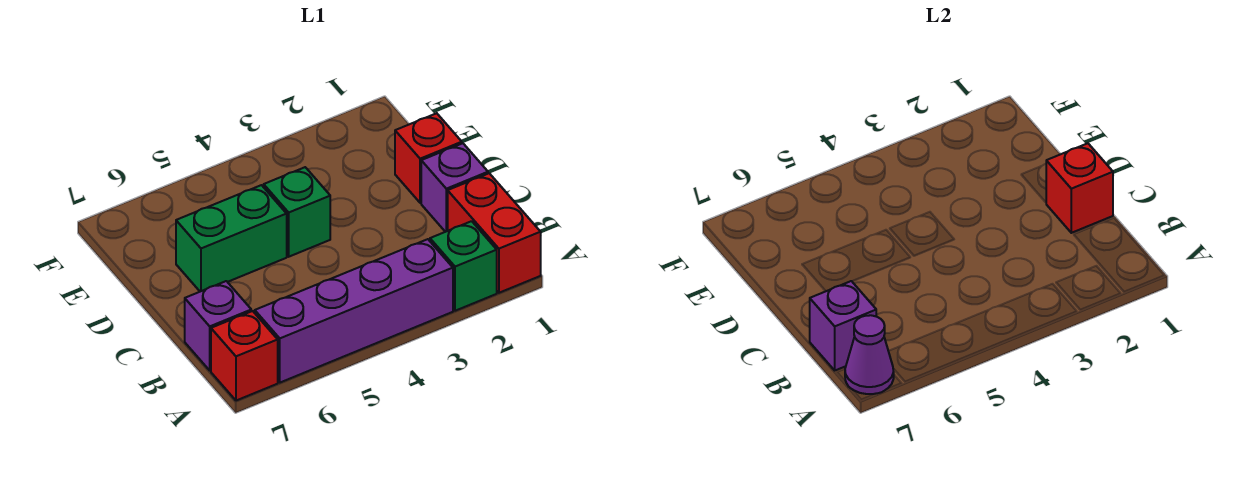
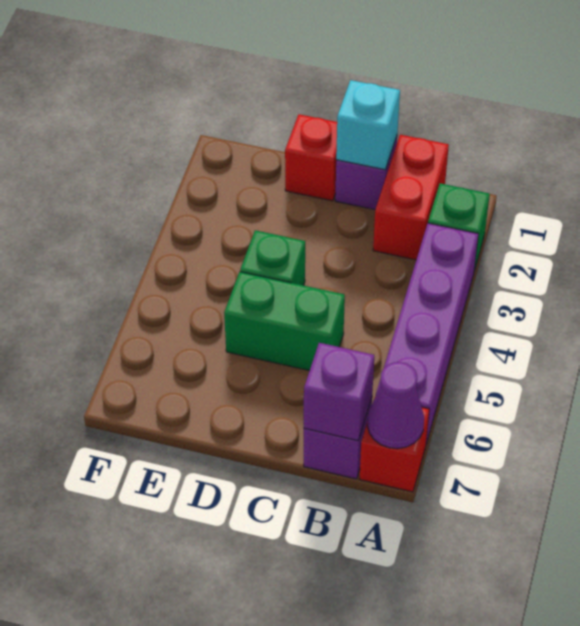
red 1x2 brick [448,173,541,293] -> red 1x2 brick turned to [373,135,449,260]
red 1x1 brick [1046,143,1113,233] -> cyan 1x1 brick [336,80,400,170]
green 1x2 brick [176,185,287,292] -> green 1x2 brick turned to [224,272,345,371]

